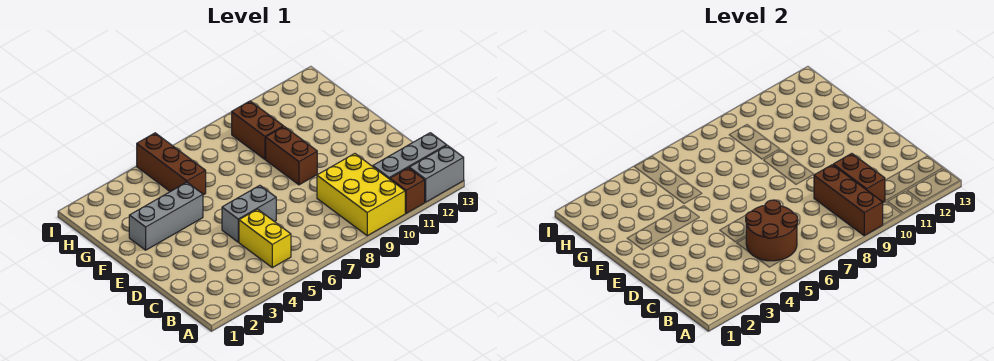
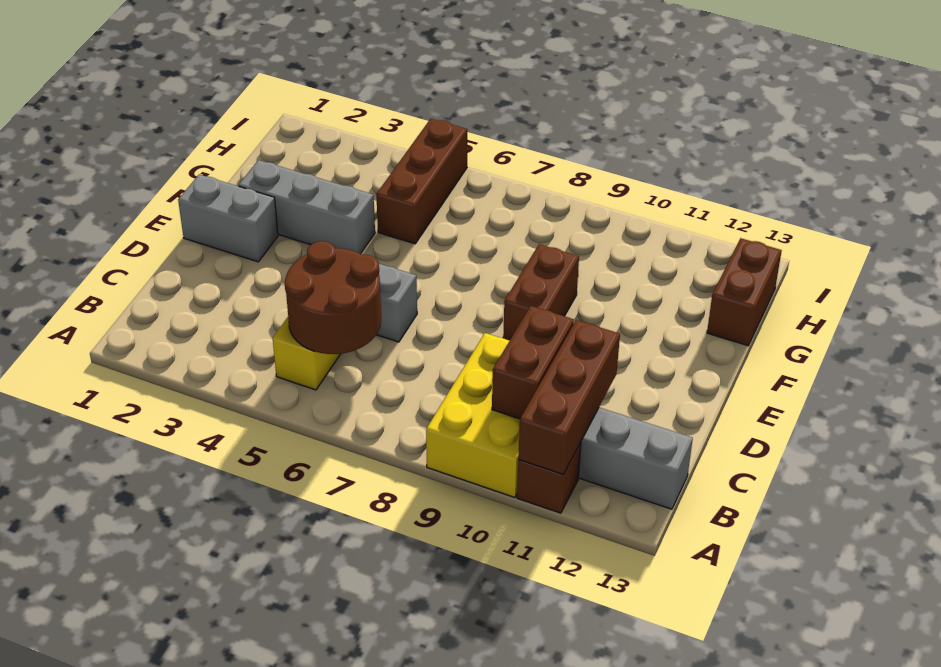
brown 1x3 brick [814,165,883,236] -> brown 1x3 brick moved to [518,320,620,474]
grey 1x2 brick [409,145,464,202] -> grey 1x2 brick moved to [178,174,278,262]
brown 1x2 brick [232,101,283,159] -> brown 1x2 brick moved to [707,238,782,346]

